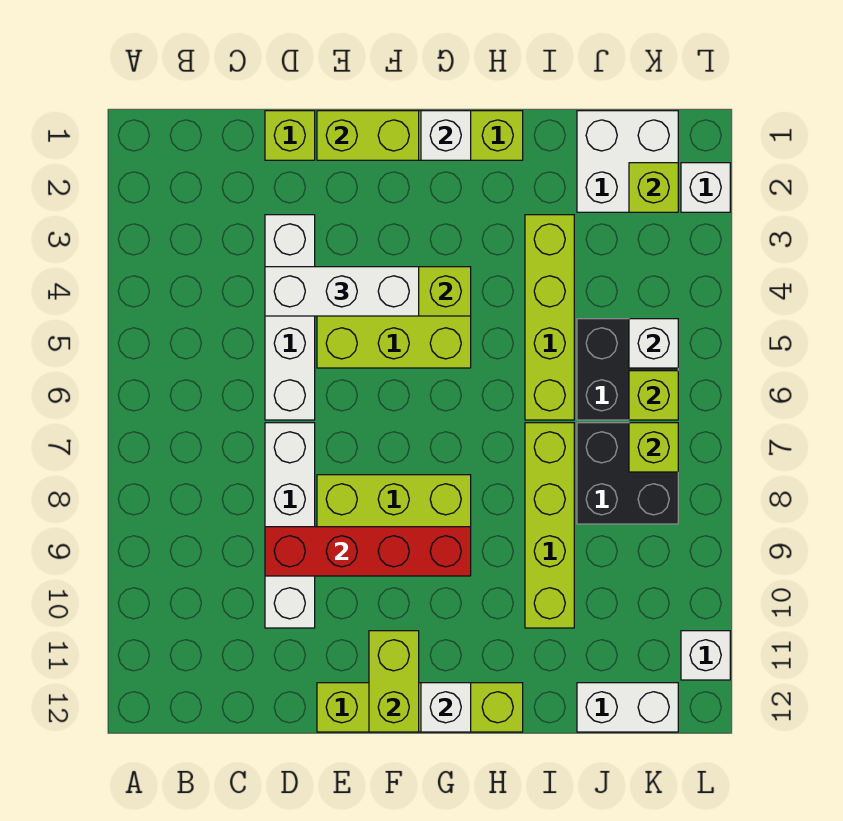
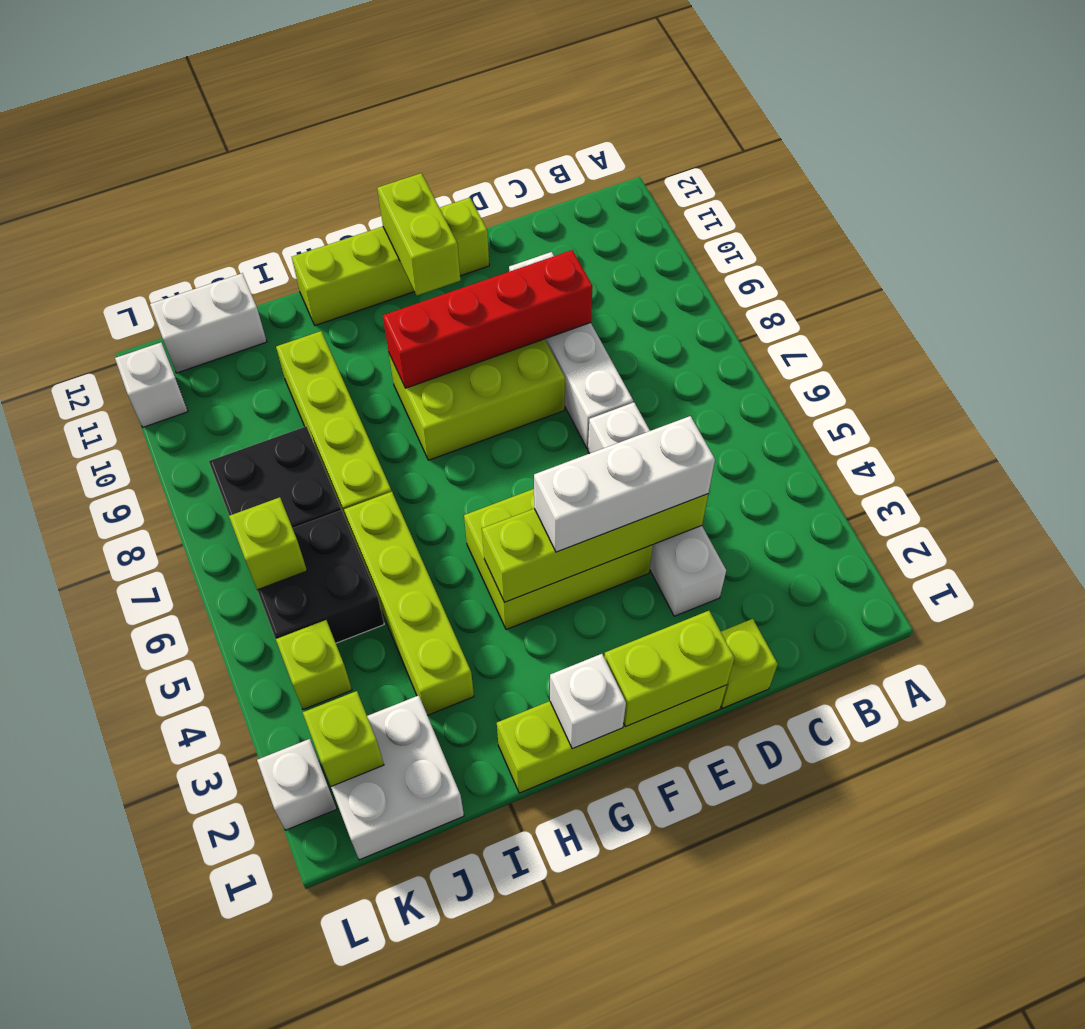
white 1x1 brick [421,683,471,732] -> none
white 1x1 brick [629,319,678,368] -> none
lime 1x1 brick [629,423,678,472] -> lime 1x1 brick moved to [276,620,352,710]

